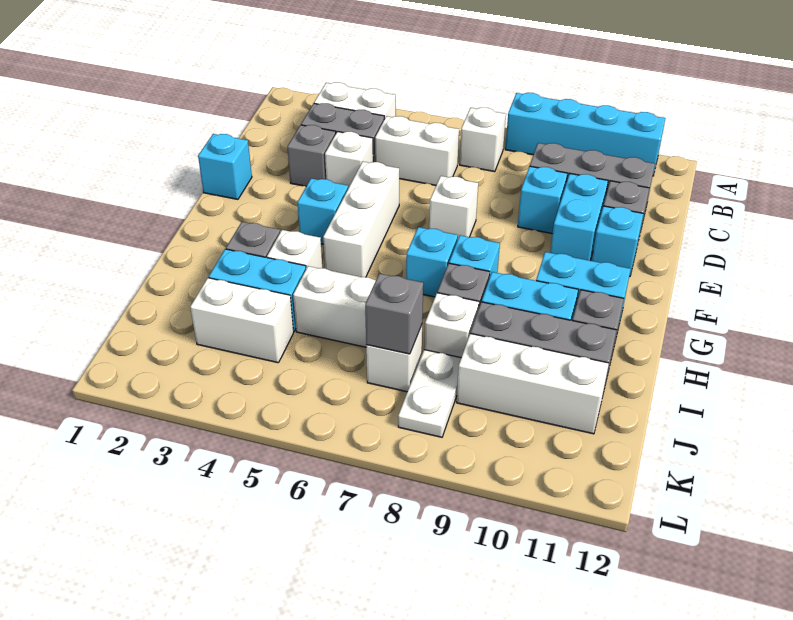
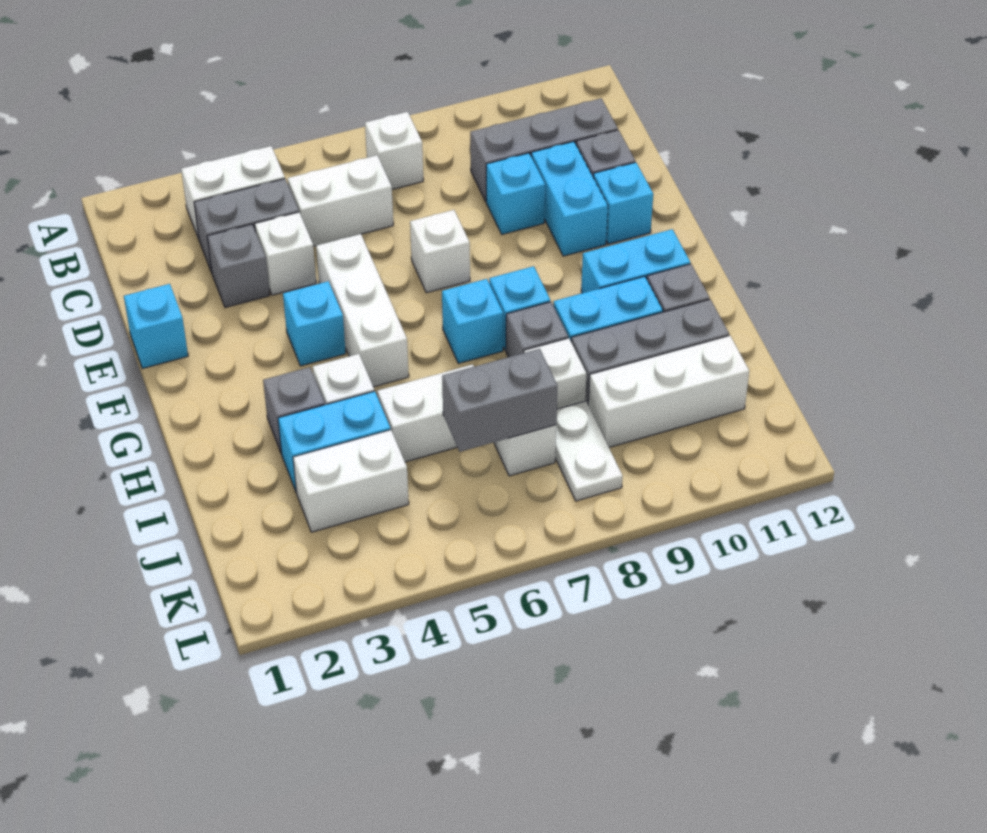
cyan 1x4 brick [505,93,665,176] -> none
grey 1x1 brick [365,273,423,354] -> grey 1x2 brick [442,349,557,452]

